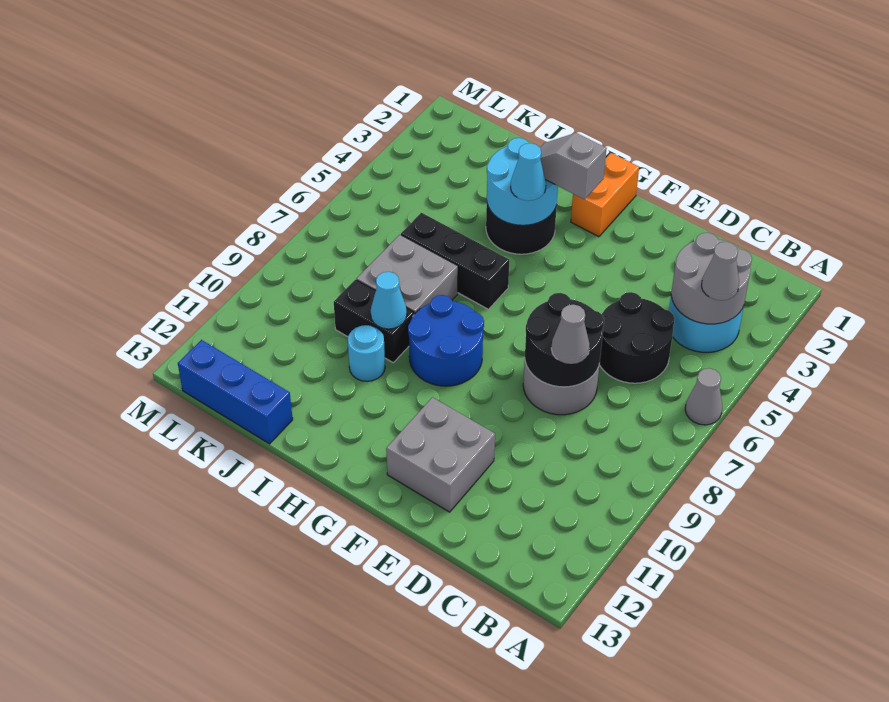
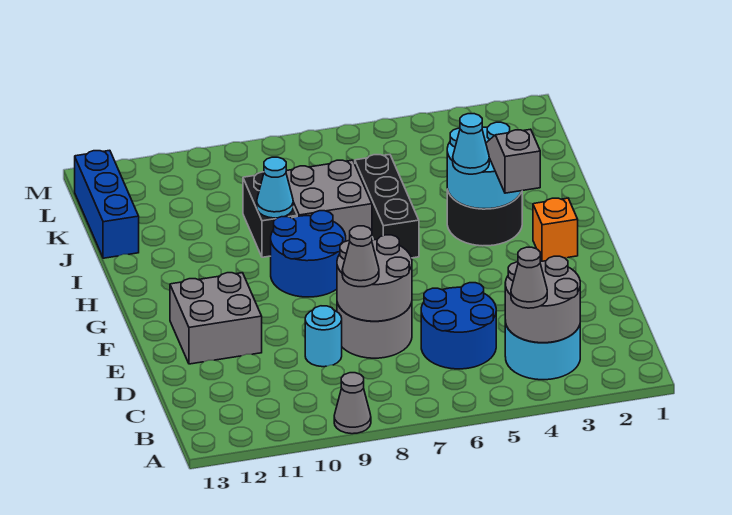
grey 1x1 cone [685,368,722,425] -> grey 1x1 cone moved to [334,373,371,434]
black 2x2 round brick [600,292,675,383] -> blue 2x2 round brick [421,283,496,369]
black 2x2 round brick [525,293,604,387] -> grey 2x2 round brick [337,235,412,321]
orange 1x2 brick [571,153,639,237] -> orange 1x1 brick [533,198,578,261]
cyan 1x1 round brick [348,325,385,381] -> cyan 1x1 round brick moved to [305,306,342,367]

